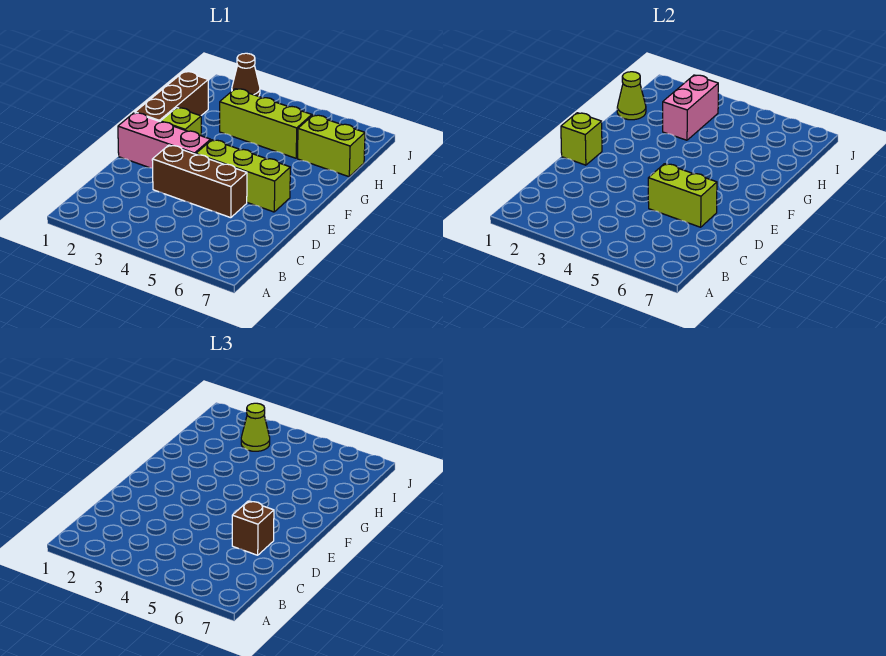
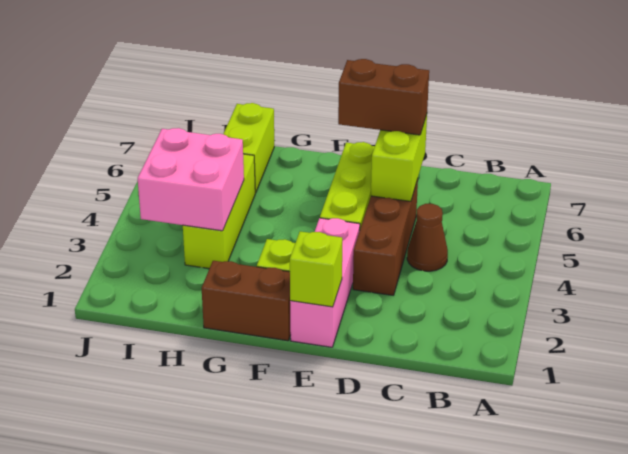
brown 1x1 brick [232,501,274,555] -> brown 1x2 brick [338,59,429,135]
brown 1x3 brick [135,71,208,122] -> brown 1x2 brick [202,261,291,341]
lime 1x1 cone [617,72,646,120] -> none
pink 1x2 brick [663,75,718,140] -> pink 2x2 brick [138,128,244,231]
lime 1x1 cone [241,403,270,451] -> none
brown 1x1 cone [232,53,260,96] -> brown 1x1 cone moved to [407,204,448,271]

